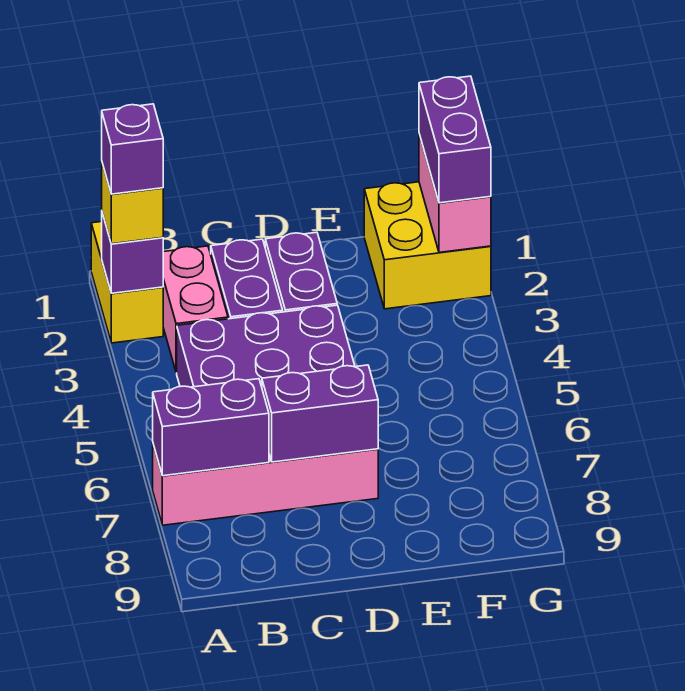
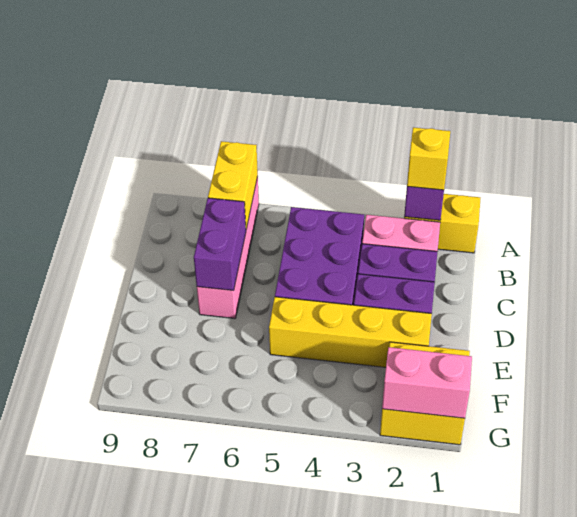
purple 1x1 brick [102,104,163,194] -> none
purple 1x2 brick [153,379,269,476] -> yellow 1x2 brick [208,141,258,229]
none -> yellow 1x4 brick [269,297,432,367]
purple 1x2 brick [419,76,491,203] -> none

